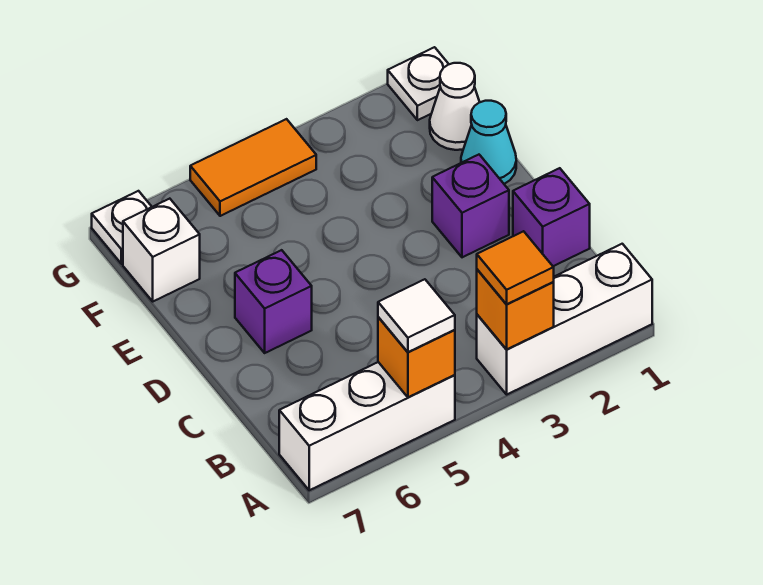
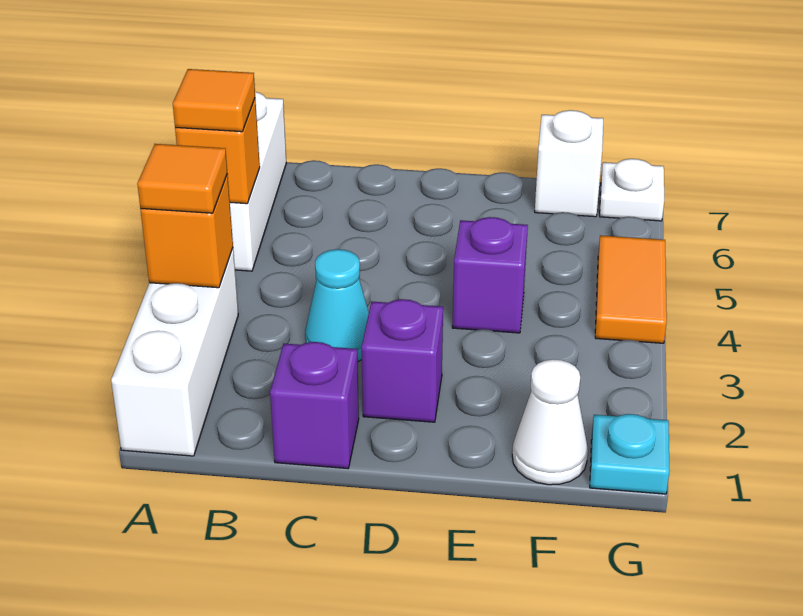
white 1x1 tile [378,279,455,352] -> orange 1x1 tile [173,69,255,132]
purple 1x1 brick [235,250,312,353] -> purple 1x1 brick moved to [452,217,528,333]
cyan 1x1 cone [461,101,516,184] -> cyan 1x1 cone moved to [305,249,369,361]
white 1x1 plate [388,47,449,120] -> cyan 1x1 plate [590,414,669,494]

